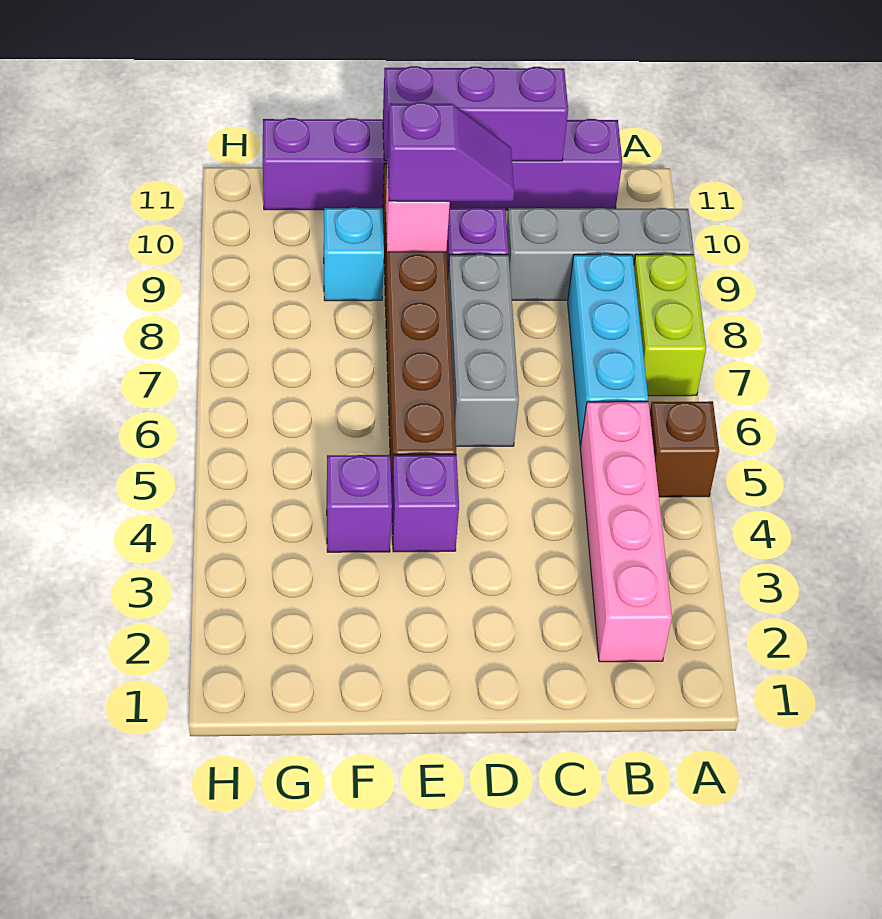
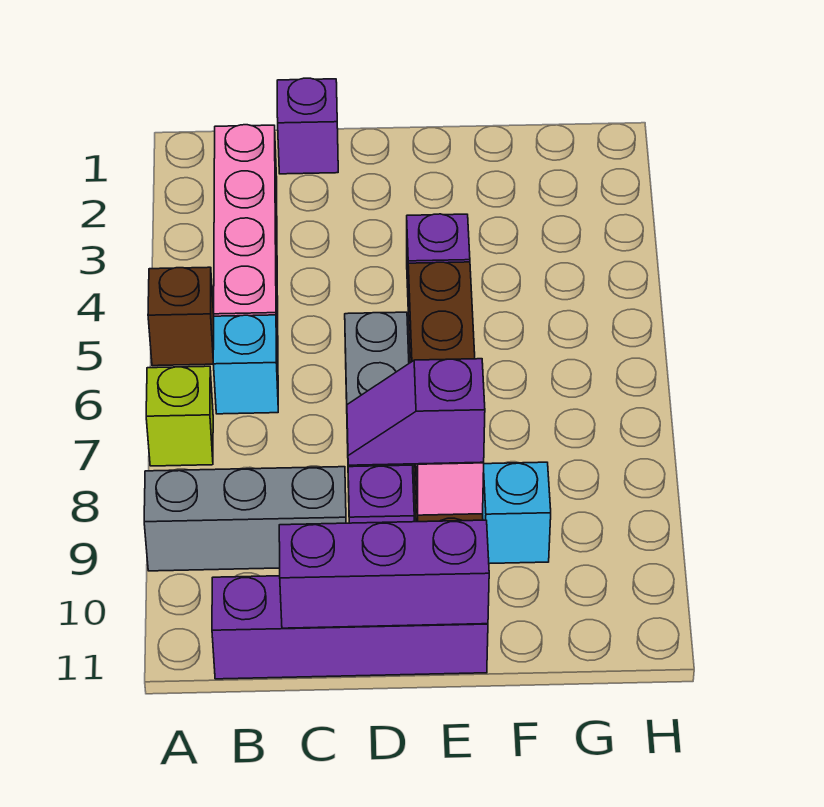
lime 1x2 brick [634,254,706,396] -> lime 1x1 brick [146,366,213,466]
cyan 1x3 brick [568,254,648,446] -> cyan 1x1 brick [213,315,278,414]
purple 1x6 brick [263,118,622,210] -> purple 1x4 brick [212,576,488,679]
purple 1x1 brick [327,455,392,552] -> purple 1x1 brick moved to [277,78,338,174]

